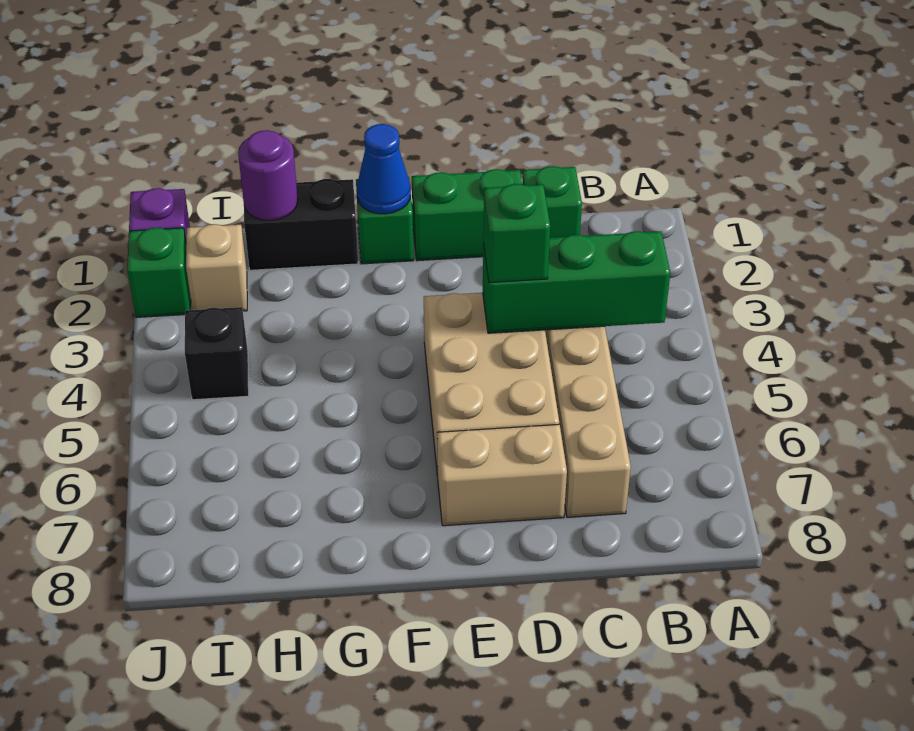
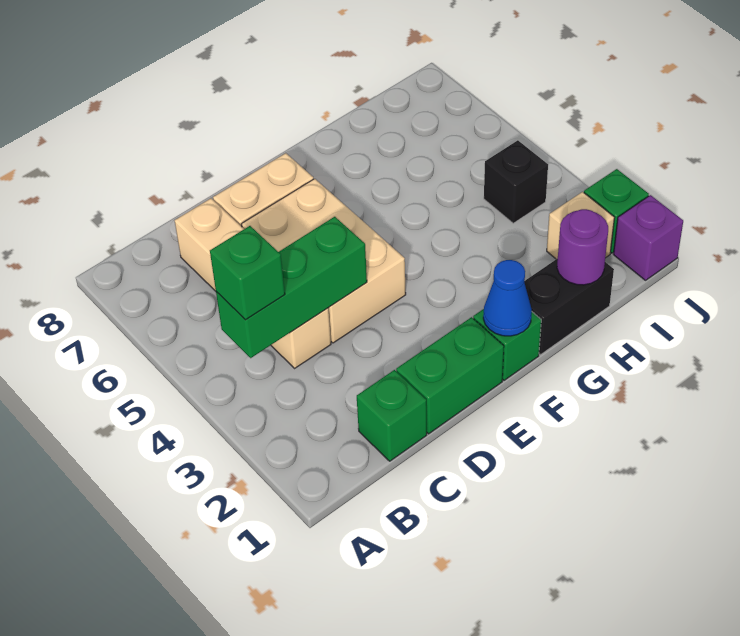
green 1x1 brick [483,184,550,283] -> green 1x1 brick moved to [210,226,285,320]

